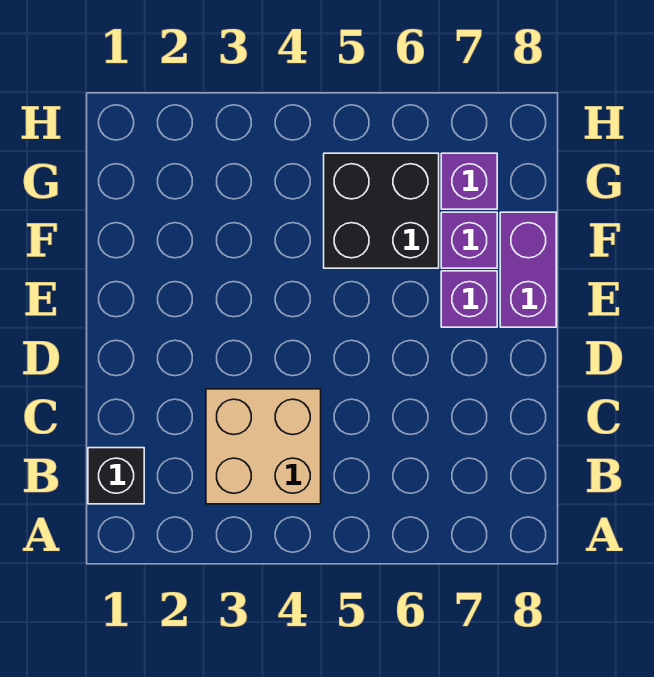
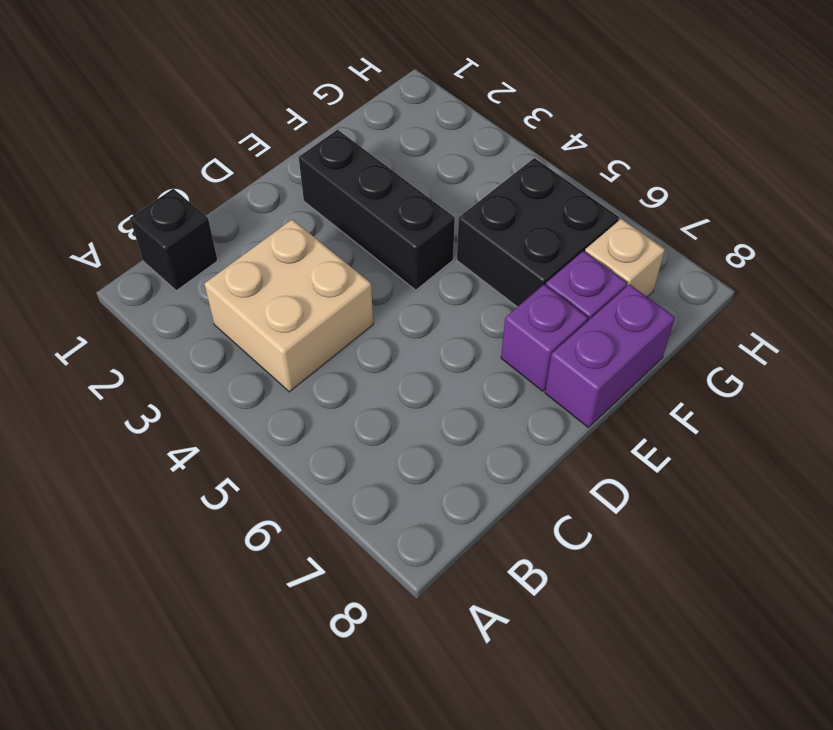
none -> black 1x3 brick [299,130,455,290]
purple 1x1 brick [441,153,497,209] -> tan 1x1 brick [585,219,665,297]

